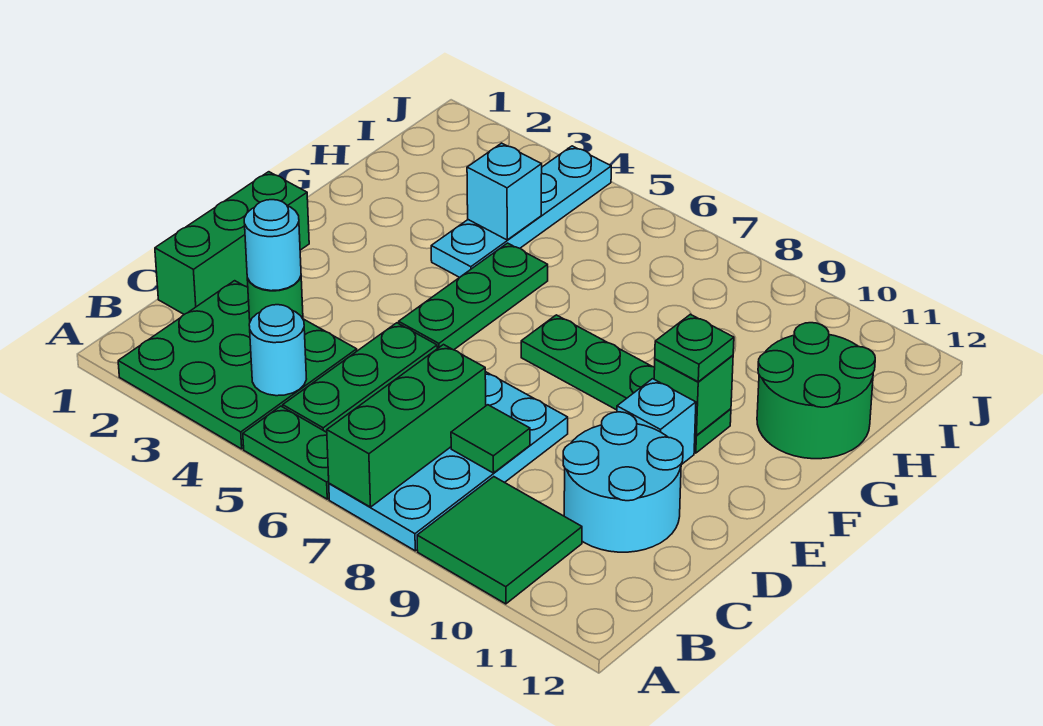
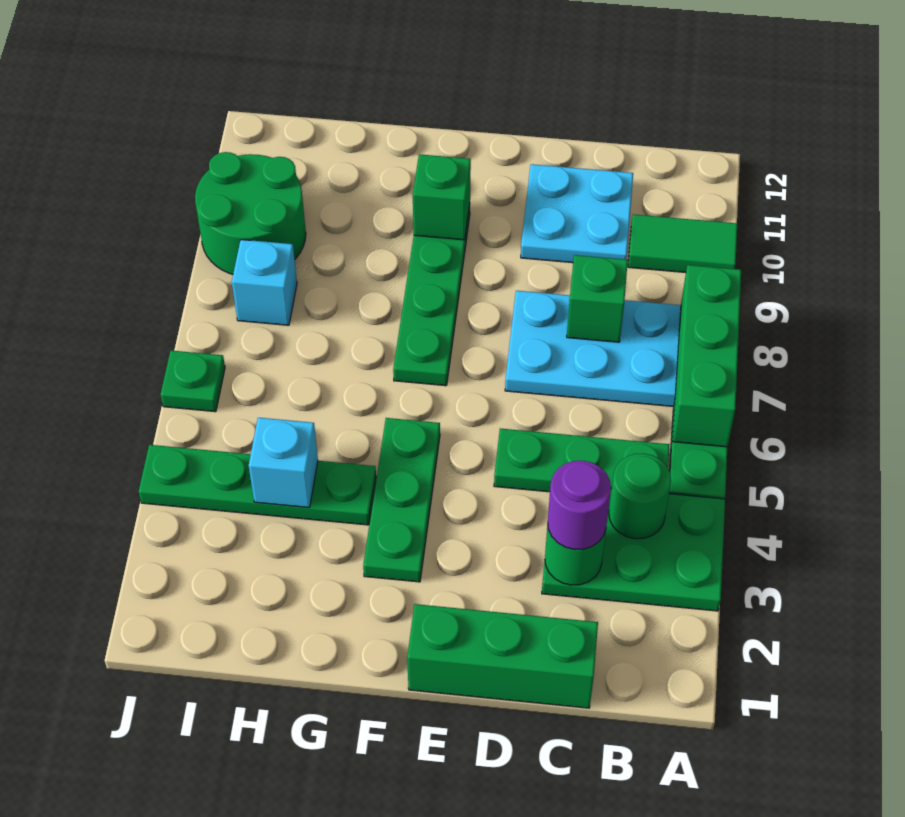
green 3x3 plate [118,281,357,449] -> green 2x3 plate [542,488,725,611]
green 1x3 brick [327,345,486,507] -> green 1x3 brick turned to [673,265,741,447]
green 2x2 tile [417,477,582,604] -> green 1x2 tile [628,214,737,272]
cyan 1x1 round brick [249,305,306,396] -> green 1x1 round brick [609,453,671,539]
cyan 1x1 round brick [244,200,301,291] -> purple 1x1 round brick [548,461,611,550]
green 1x1 tile [451,405,530,473] -> green 1x1 brick [567,255,628,342]
cyan 2x2 round brick [563,412,683,552] -> cyan 2x2 plate [521,164,633,263]
green 1x3 plate [399,243,548,350] -> green 1x3 plate turned to [363,418,440,582]
cyan 1x1 brick [617,379,696,465] -> cyan 1x1 brick moved to [232,240,297,325]
green 1x1 plate [655,314,734,382] -> green 1x1 plate moved to [161,351,225,412]
cyan 1x4 plate [431,146,611,278] -> green 1x4 plate [139,445,376,525]
green 2x2 round brick [757,323,875,459] -> green 2x2 round brick moved to [195,152,306,274]

